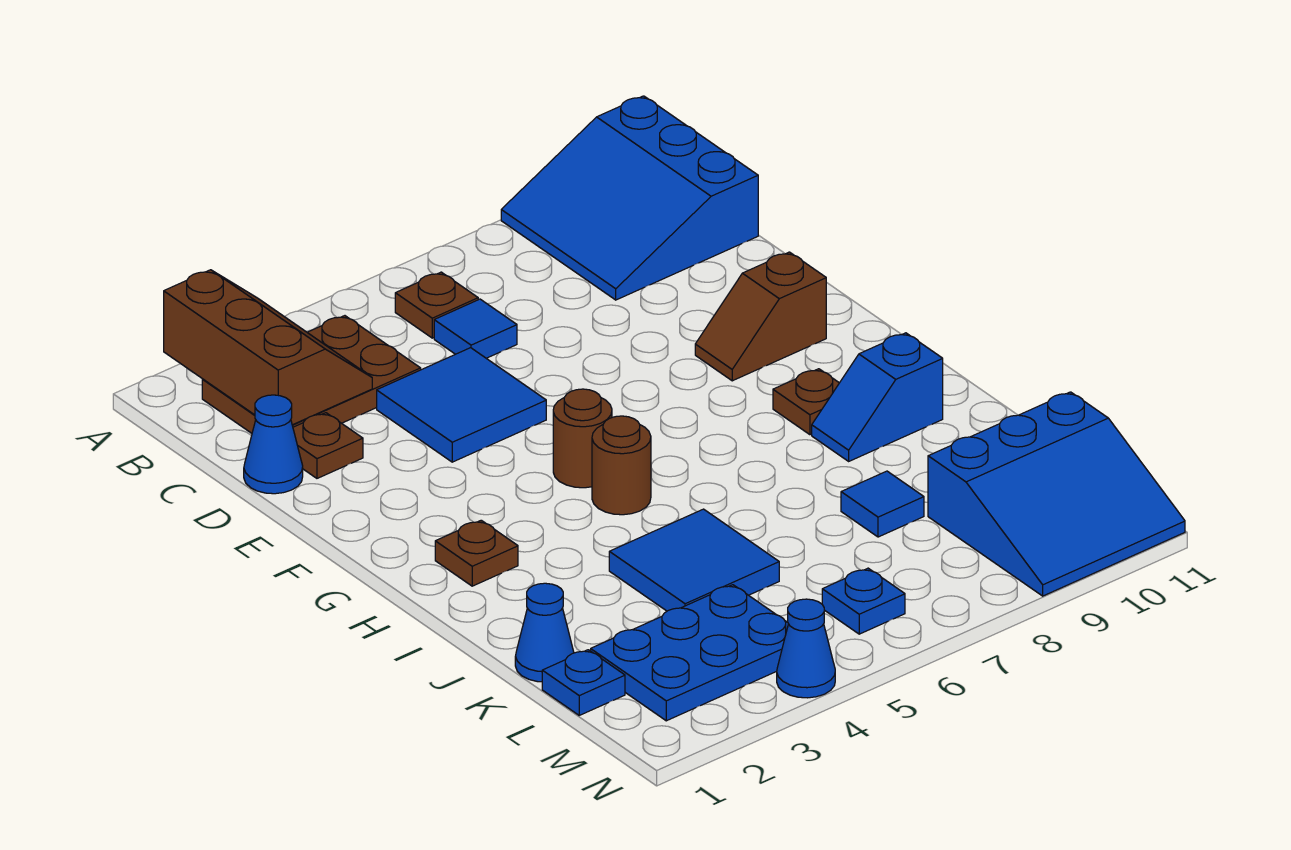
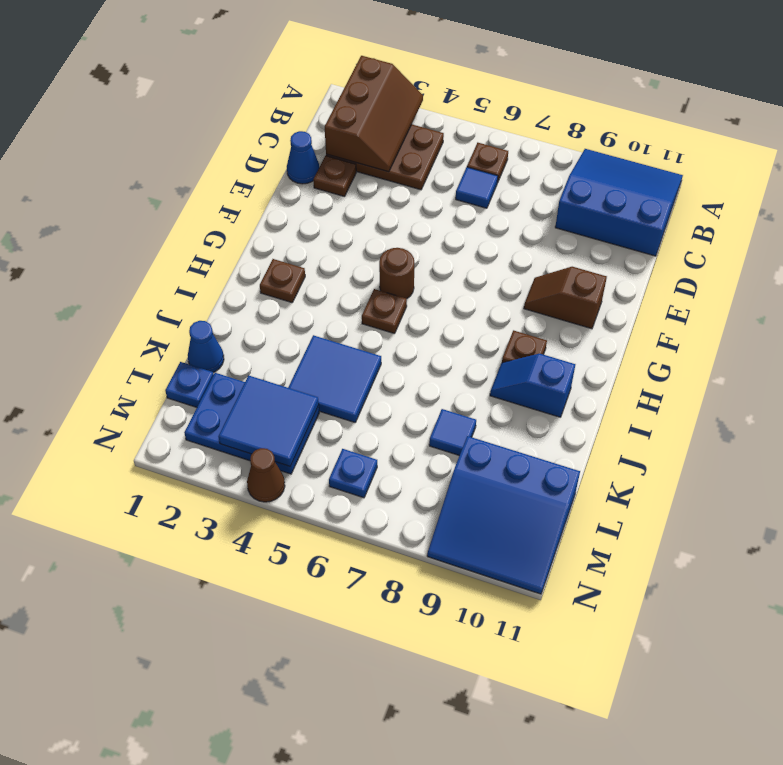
blue 3x3 slope [501,96,758,300] -> blue 3x3 slope turned to [555,149,683,256]
blue 2x2 tile [377,348,546,462] -> blue 2x2 tile moved to [218,376,319,466]
brown 1x1 round brick [592,416,651,515] -> brown 1x1 plate [362,289,407,334]
blue 1x1 cone [777,599,835,698] -> brown 1x1 cone [247,448,285,502]

